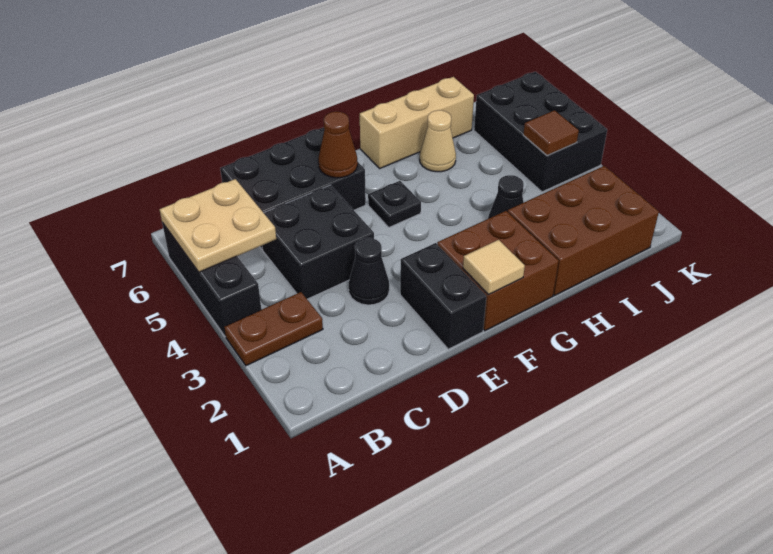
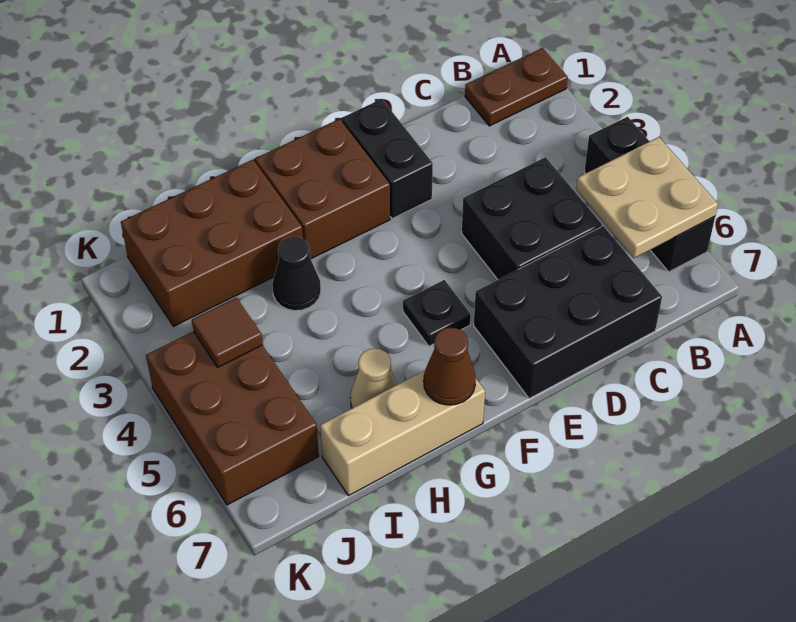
brown 1x2 plate [224,292,323,366] -> brown 1x2 plate moved to [465,48,568,126]
black 1x1 cone [349,238,389,305] -> none
brown 1x1 cone [318,112,358,178] -> brown 1x1 cone moved to [424,328,476,405]
tan 1x1 tile [463,240,525,294] -> none
black 2x3 brick [474,72,607,192] -> brown 2x3 brick [146,331,319,505]

